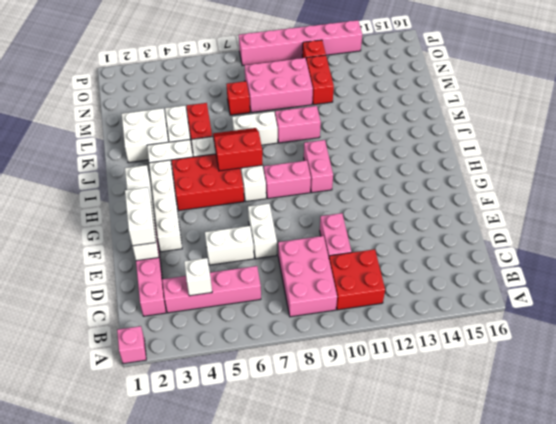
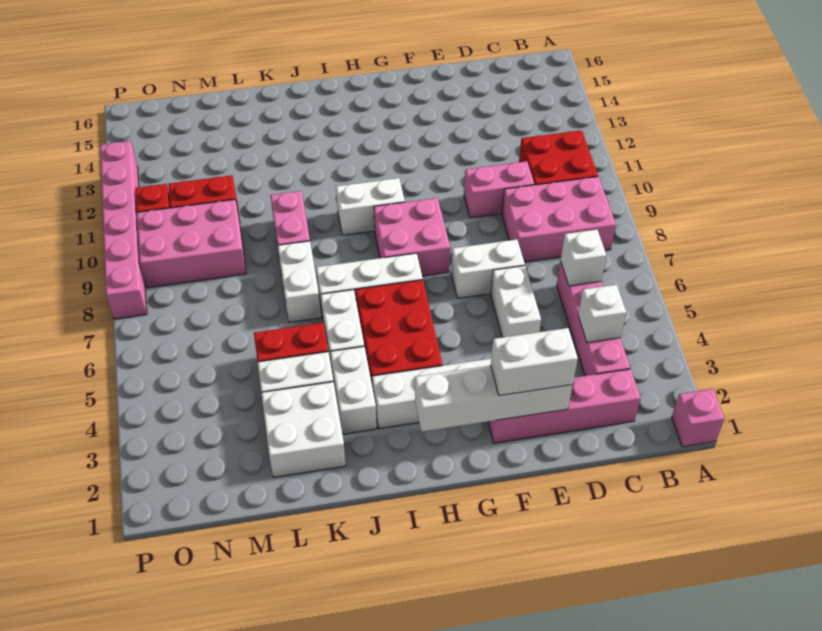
none -> white 1x1 brick [561,230,606,286]
pink 1x2 brick [264,160,311,199] -> pink 2x2 brick [374,198,450,276]
pink 1x2 brick [304,140,333,193] -> white 1x2 brick [336,178,405,235]
red 2x2 slope [213,128,263,171] -> none
red 1x1 brick [227,81,250,115] -> none
pink 2x3 brick [244,58,313,113] -> pink 2x3 brick turned to [137,199,246,288]

